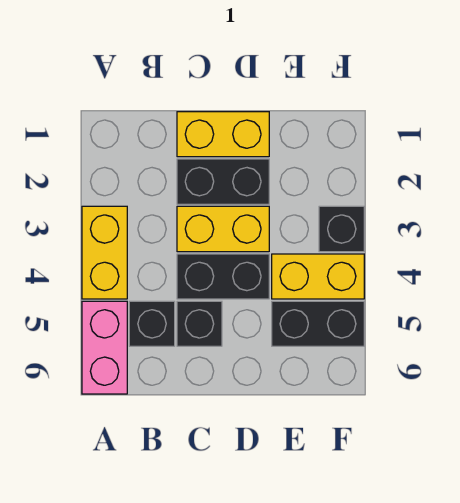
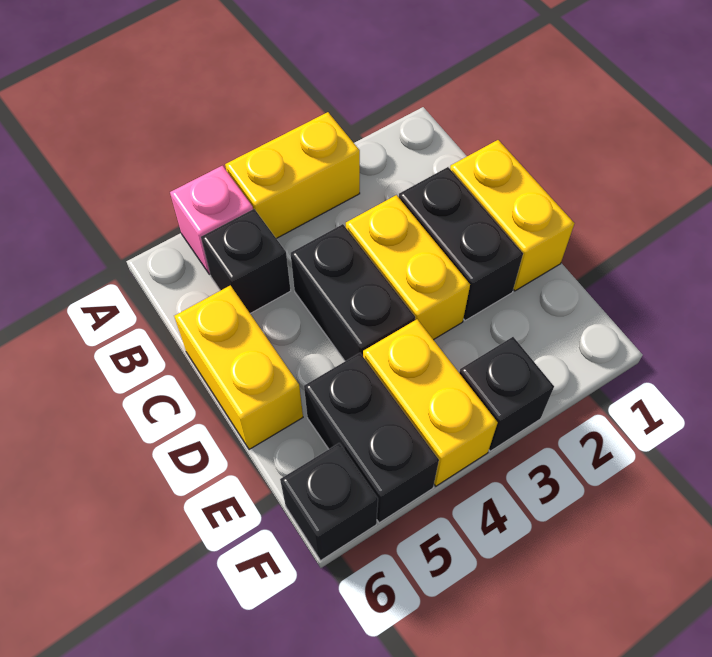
pink 1x2 brick [82,301,127,394] -> pink 1x1 brick [170,166,253,274]
black 1x1 brick [177,301,222,346] -> black 1x1 brick moved to [280,443,378,560]
none -> yellow 1x2 brick [174,285,303,450]

